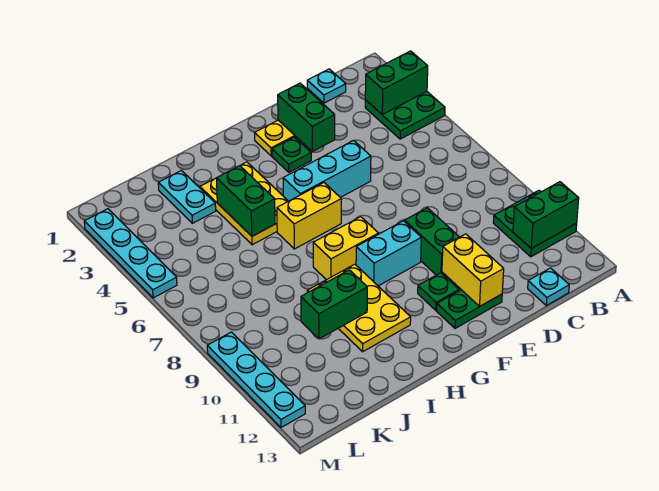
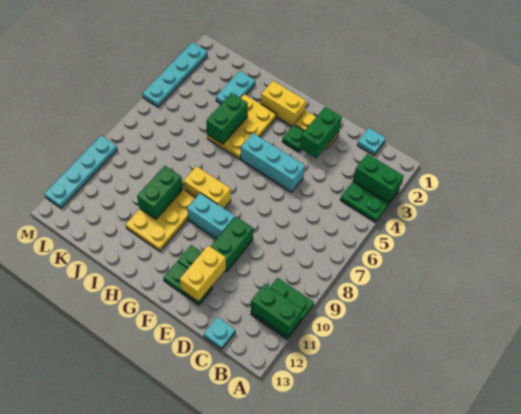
yellow 1x2 brick [277,183,341,249] -> yellow 1x2 brick moved to [261,81,306,127]
green 1x2 brick [301,270,367,339] -> green 1x2 brick turned to [137,166,183,219]

